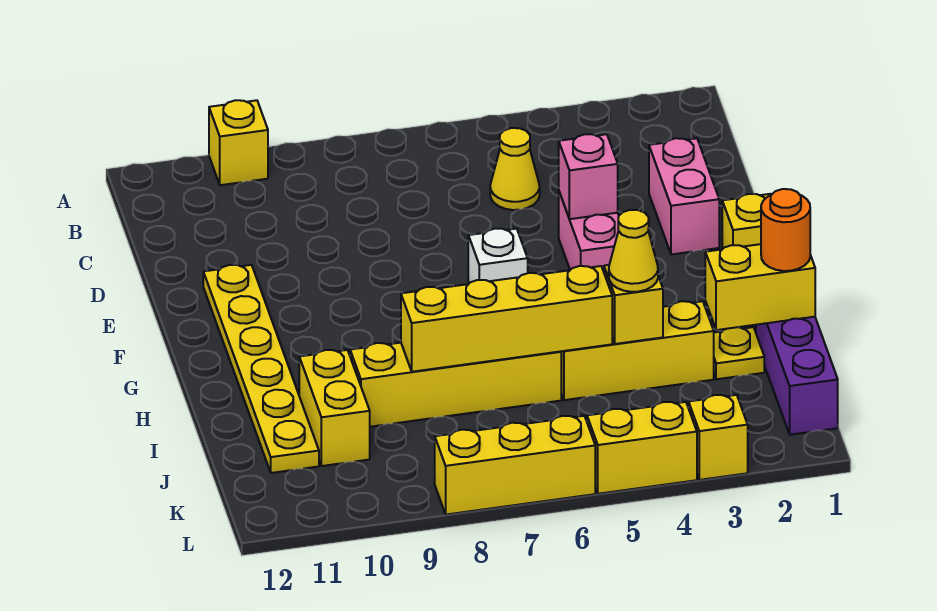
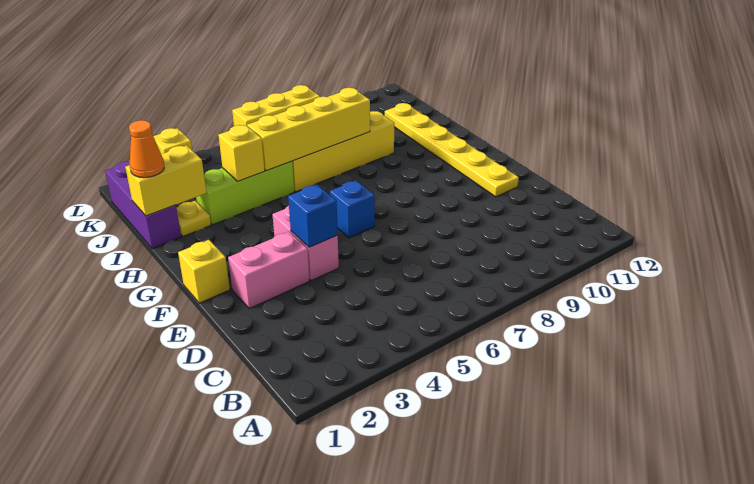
yellow 1x1 brick [209,100,268,185] -> none
yellow 1x1 cone [490,128,540,210] -> none
pink 1x2 brick [649,138,719,254] -> pink 1x2 brick turned to [228,232,309,308]
pink 1x1 brick [559,134,618,219] -> blue 1x1 brick [288,185,338,247]
white 1x1 brick [468,229,528,284] -> blue 1x1 brick [330,181,375,238]
orange 1x1 round brick [761,189,810,271] -> orange 1x1 cone [129,120,164,178]
yellow 1x3 brick [561,301,714,400] -> lime 1x3 brick [196,161,294,225]
yellow 1x1 cone [609,210,658,292] -> none
yellow 1x2 brick [299,350,370,466] -> none
yellow 1x2 brick [587,402,697,494] -> none

